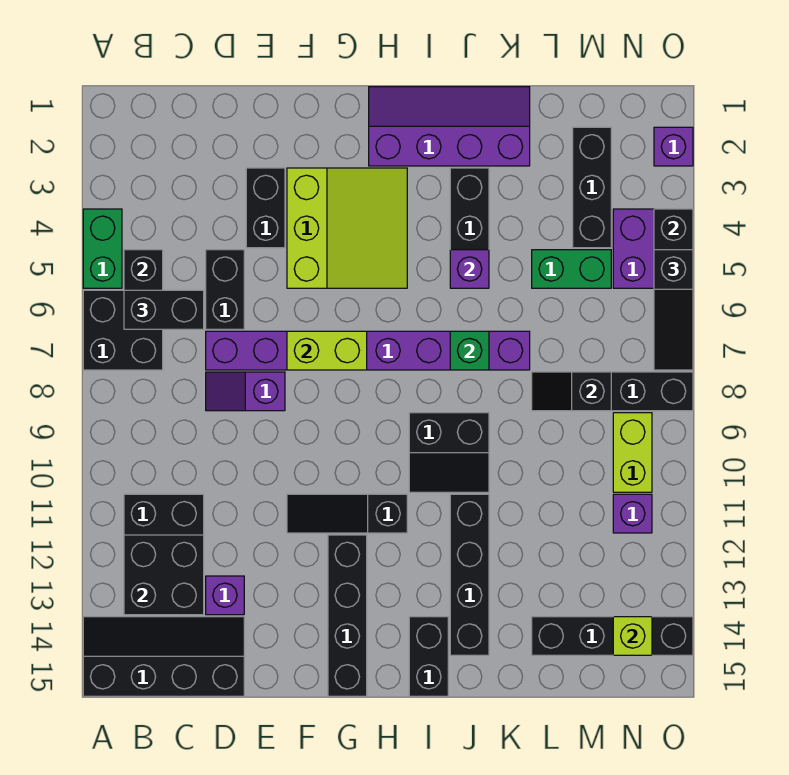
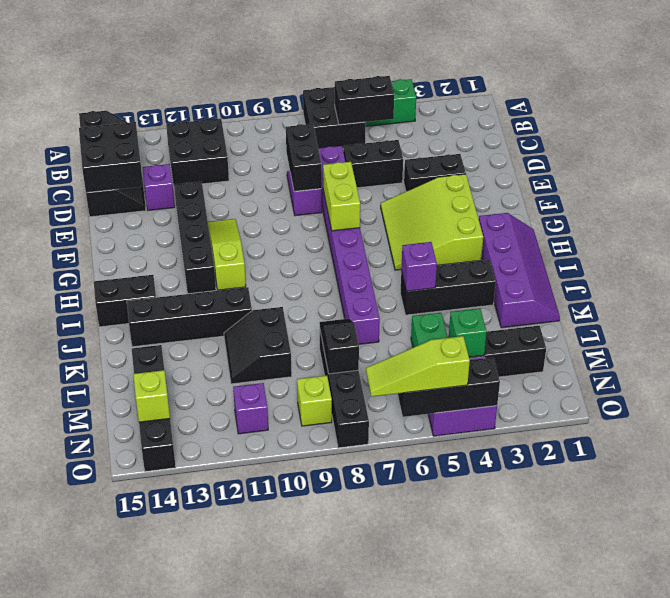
black 1x2 brick [124,290,204,329] -> black 1x2 brick moved to [286,124,322,191]
black 2x2 brick [124,535,204,615] -> black 2x2 brick moved to [79,122,143,193]
lime 3x3 slope [287,168,407,288] -> lime 3x3 slope turned to [381,174,483,270]
black 1x3 slope [287,494,407,533] -> lime 1x3 slope [208,219,246,290]
black 1x4 brick [328,535,367,696] -> black 1x4 brick turned to [174,182,216,294]
black 2x2 slope [409,413,489,492] -> black 2x2 slope moved to [224,307,292,384]
green 1x1 brick [450,331,489,370] -> green 1x1 brick moved to [449,308,487,357]
lime 1x2 brick [613,413,652,492] -> lime 1x1 brick [297,376,332,426]
purple 1x1 brick [654,127,693,166] -> none
black 1x3 slope [654,250,693,370] -> lime 1x3 slope [366,336,470,397]

